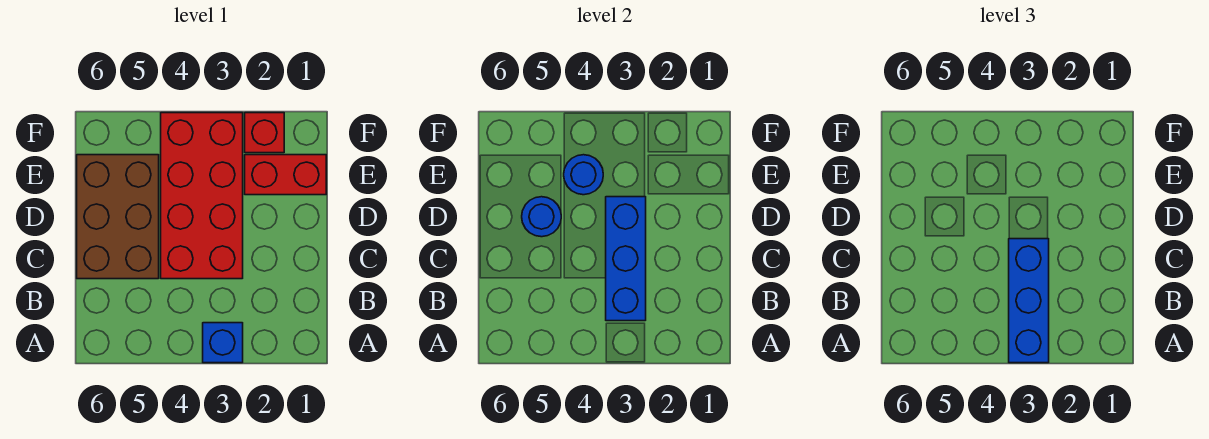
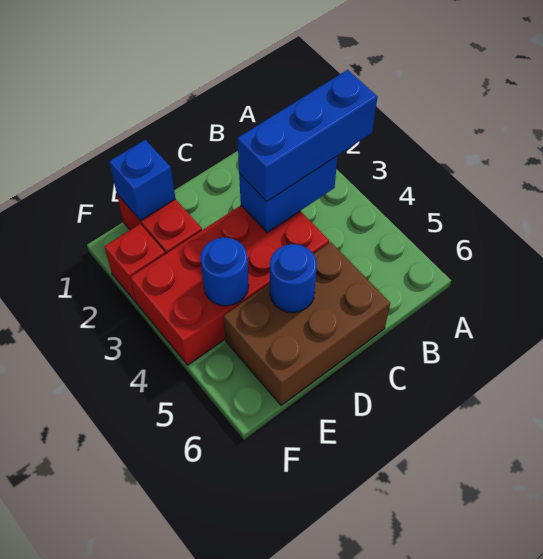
blue 1x1 brick [203,323,243,363] -> blue 1x1 brick moved to [109,140,175,221]
blue 1x3 brick [606,197,646,321] -> blue 1x2 brick [239,156,338,233]

